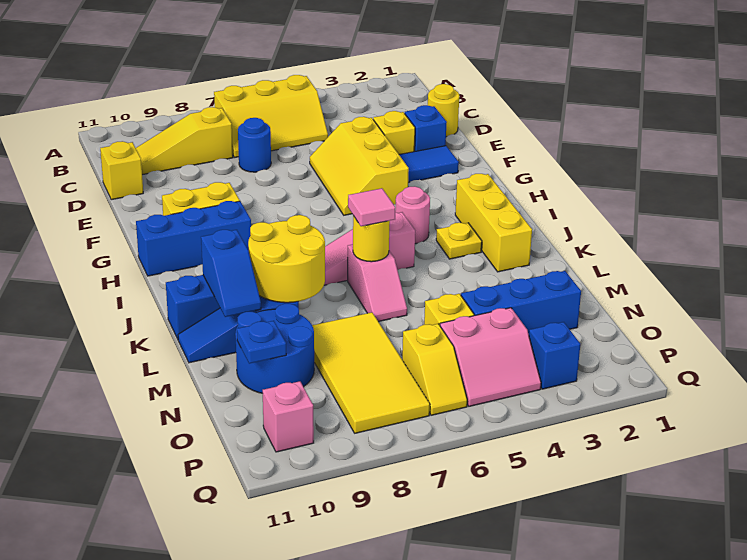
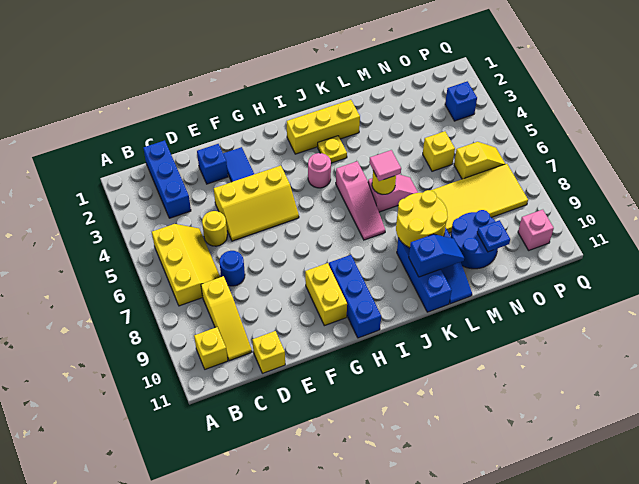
yellow 1x1 round brick [428,84,459,137] -> yellow 1x1 round brick moved to [202,211,227,246]
yellow 1x1 brick [373,111,415,154] -> yellow 1x1 brick moved to [194,327,228,369]
blue 1x3 brick [461,271,581,334] -> blue 1x3 brick moved to [143,140,191,218]
pink 2x2 slope [440,308,541,406] -> none

